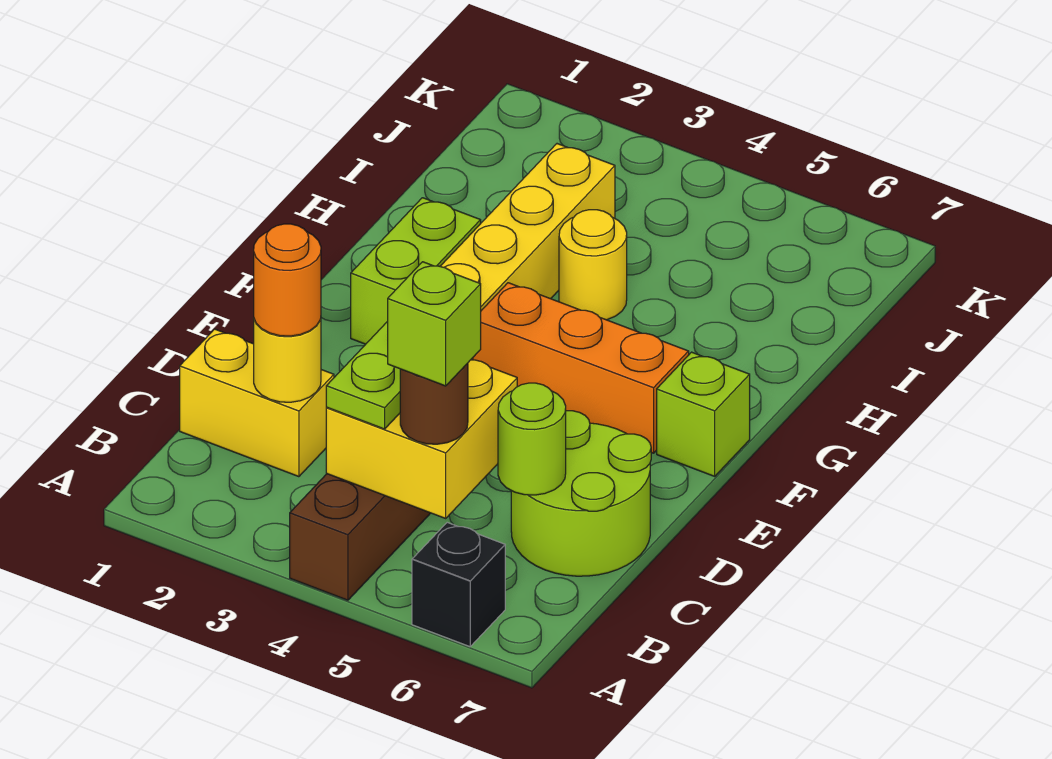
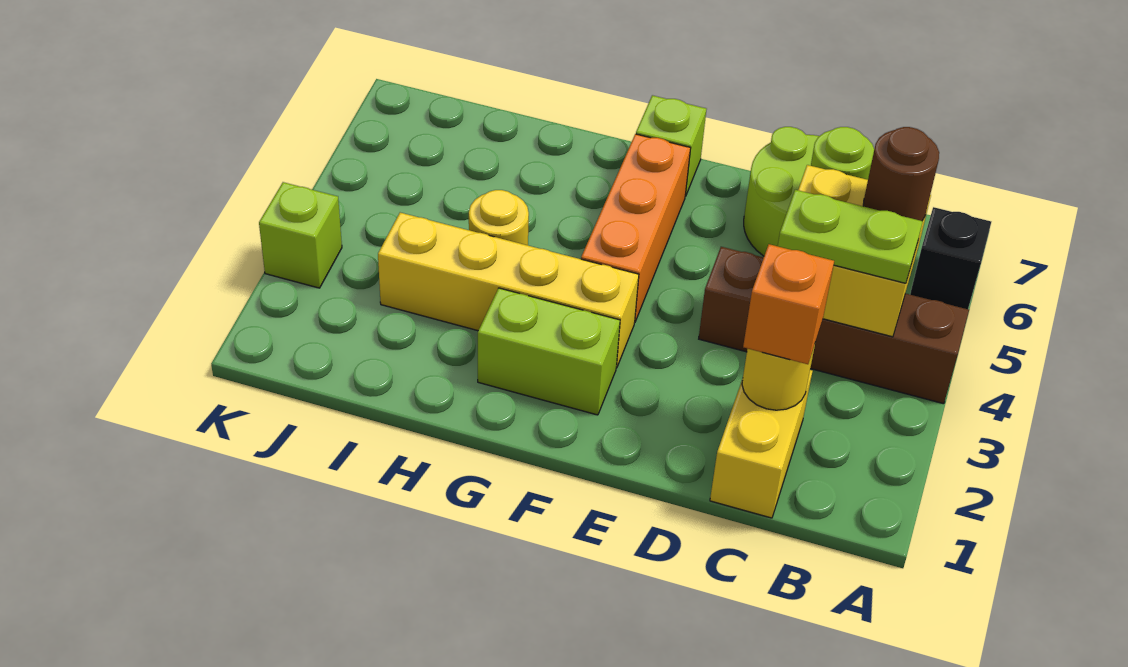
lime 1x1 brick [388,262,481,386] -> lime 1x1 brick moved to [259,182,342,288]
orange 1x1 round brick [254,224,321,336] -> orange 1x1 brick [743,244,834,364]

